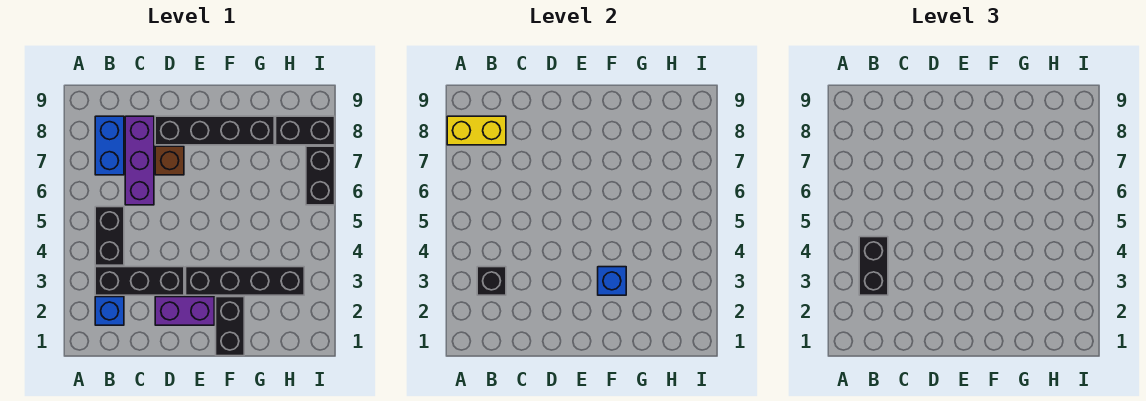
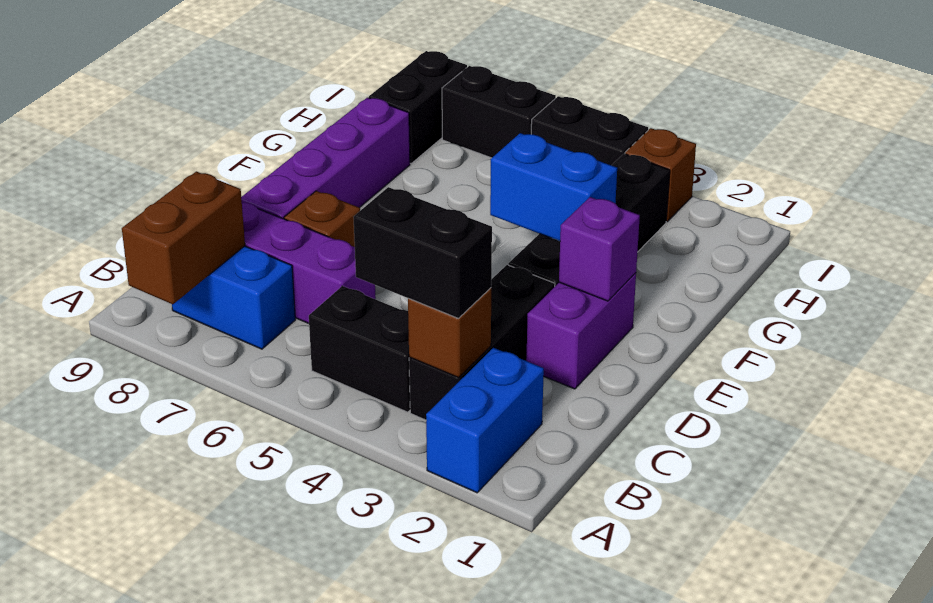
yellow 1x2 brick [447,116,506,145] -> brown 1x2 brick [122,171,245,304]
blue 1x1 brick [95,297,124,325] -> blue 1x2 brick [426,348,544,493]
black 1x1 brick [477,267,506,295] -> brown 1x1 brick [408,288,491,378]
black 1x4 brick [155,116,274,145] -> purple 1x4 brick [241,98,410,219]
none -> purple 1x1 brick [559,197,640,301]
black 1x2 brick [216,297,244,356] -> black 1x2 brick moved to [531,96,648,165]
blue 1x1 brick [598,267,626,295] -> blue 1x2 brick [490,133,617,241]
none -> brown 1x1 brick [625,128,696,222]

